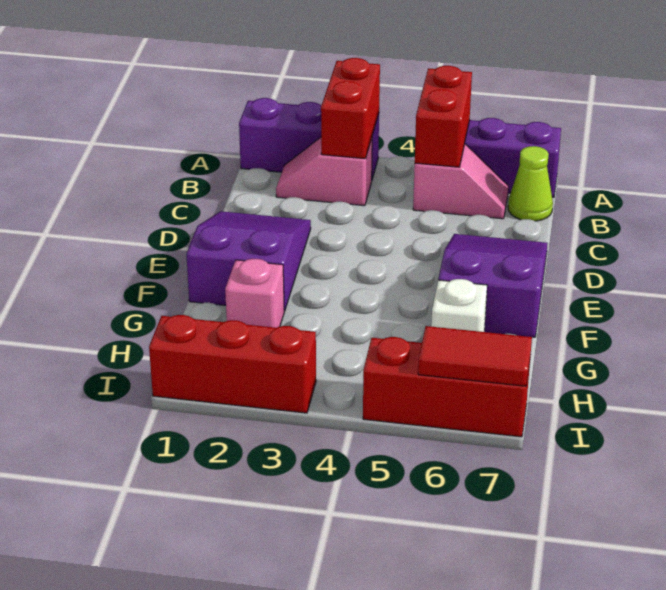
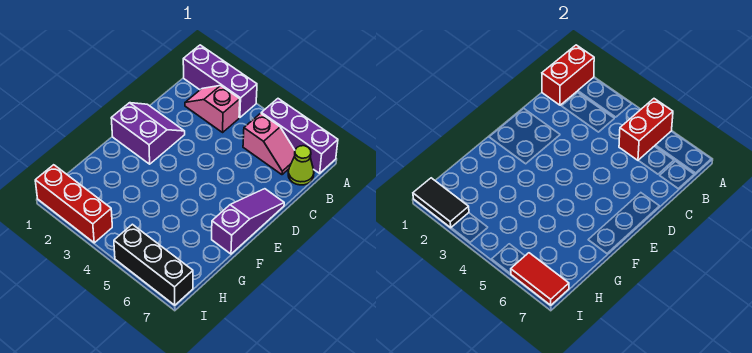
red 1x2 brick [321,58,380,159] -> red 1x2 brick moved to [542,45,594,105]
purple 2x3 slope [186,211,311,311] -> purple 2x2 slope [111,103,185,164]
purple 2x3 slope [438,234,548,337] -> purple 1x3 slope [212,189,284,254]
pink 1x1 brick [225,259,284,328] -> none
white 1x1 brick [431,279,487,332] -> none
none -> black 1x2 tile [413,178,469,228]
red 1x3 brick [363,337,530,437] -> black 1x3 brick [114,224,193,305]

